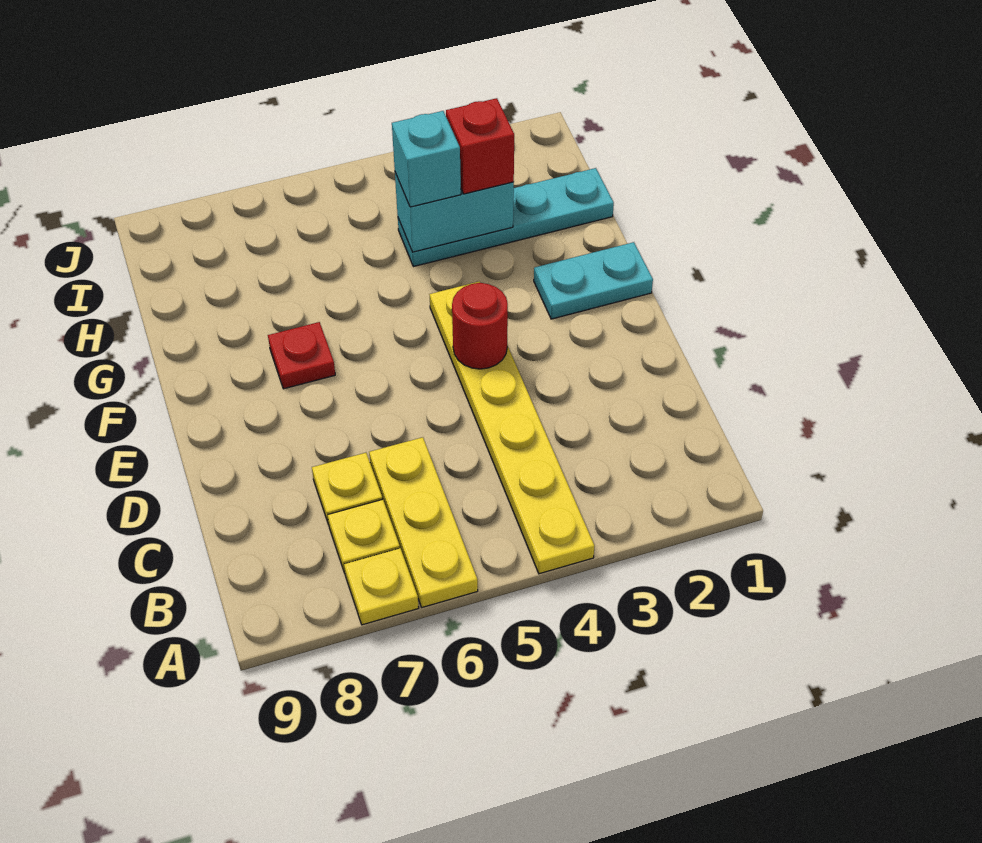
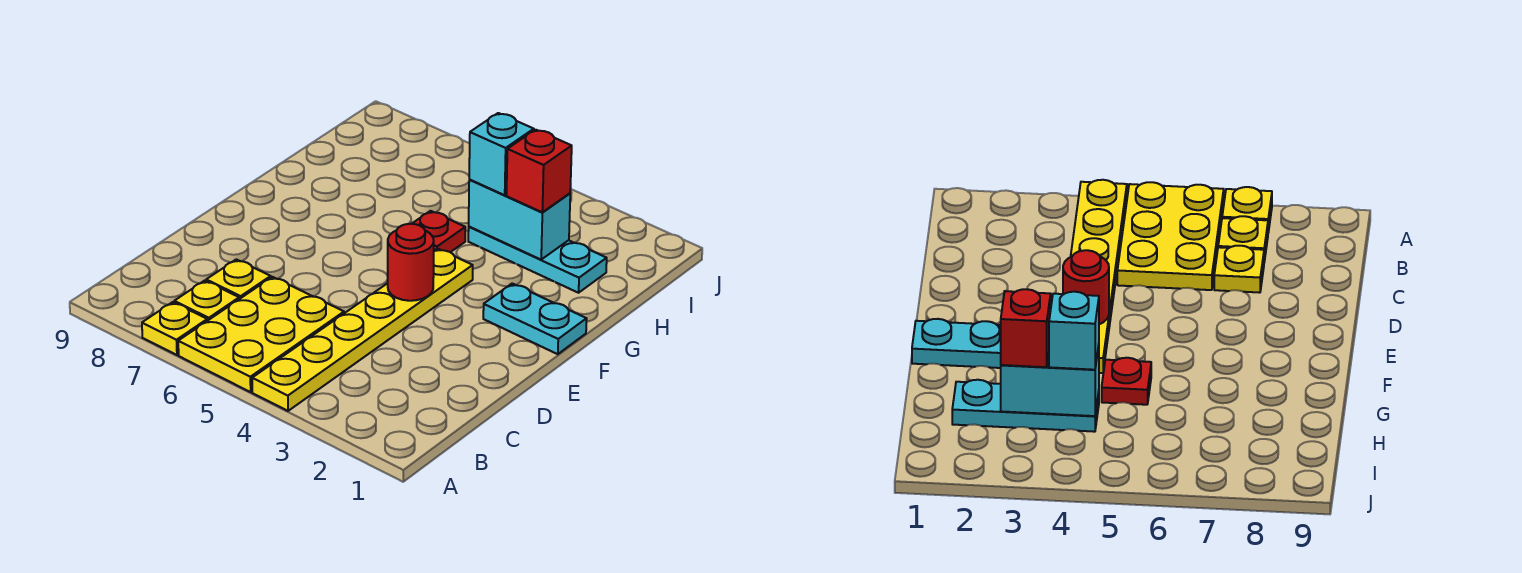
yellow 1x3 plate [369,437,478,607] -> yellow 2x3 plate [178,277,344,392]
red 1x1 plate [268,322,335,389] -> red 1x1 plate moved to [412,211,465,252]
cyan 1x4 plate [398,168,614,267] -> cyan 1x3 plate [468,227,607,293]

